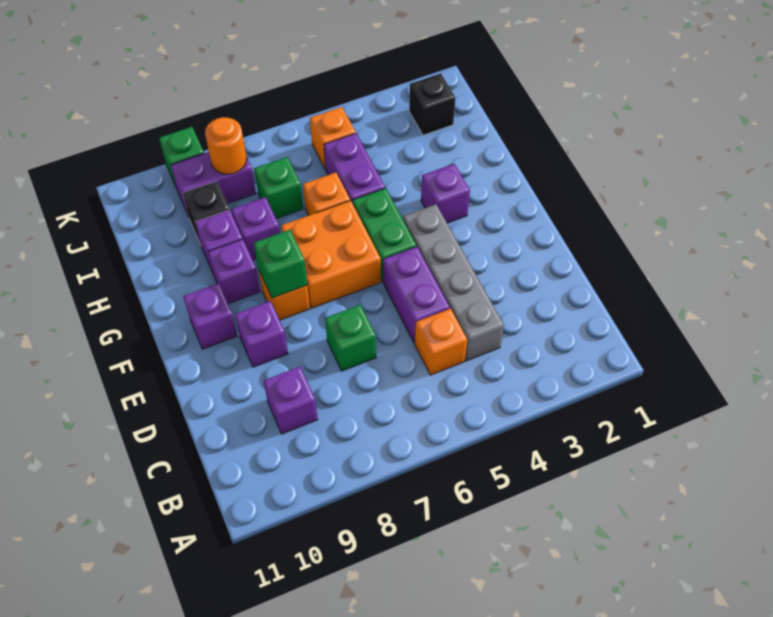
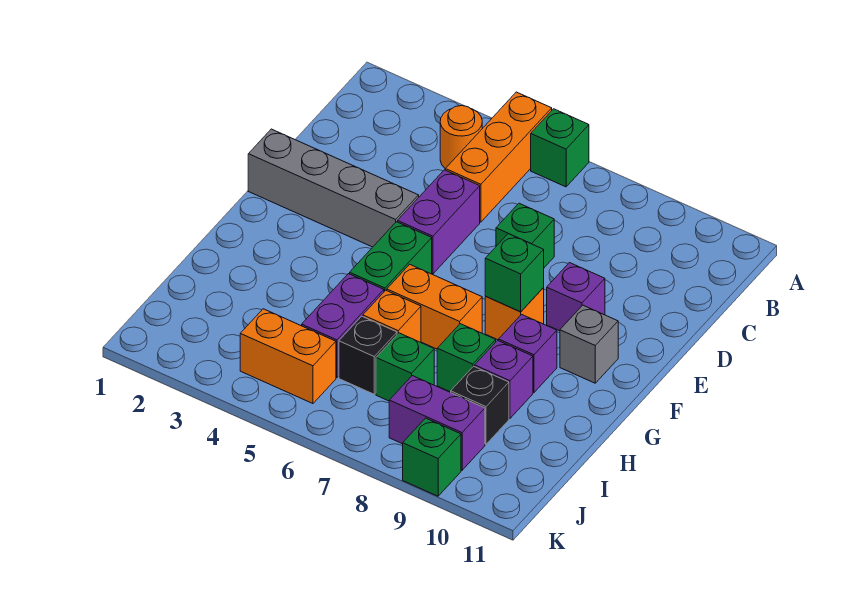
none -> green 1x1 brick [531,109,589,187]
grey 1x4 brick [403,204,504,361] -> grey 1x4 brick turned to [248,129,419,247]
orange 1x1 brick [415,309,467,375] -> orange 1x3 brick [445,92,552,222]
purple 1x1 brick [264,367,318,434] -> none
orange 2x2 brick [281,201,381,308] -> orange 1x2 brick [387,264,482,349]
purple 1x1 brick [183,283,237,349] -> grey 1x1 brick [560,305,618,383]
purple 1x1 brick [421,164,470,223] -> none
purple 1x1 brick [232,197,280,260] -> green 1x1 brick [437,324,496,392]
black 1x1 brick [409,73,455,135] -> black 1x1 brick moved to [339,316,397,394]
orange 1x1 brick [310,107,356,169] -> orange 1x2 brick [240,309,336,404]
orange 1x1 round brick [205,117,247,174] -> orange 1x1 round brick moved to [440,106,482,169]

